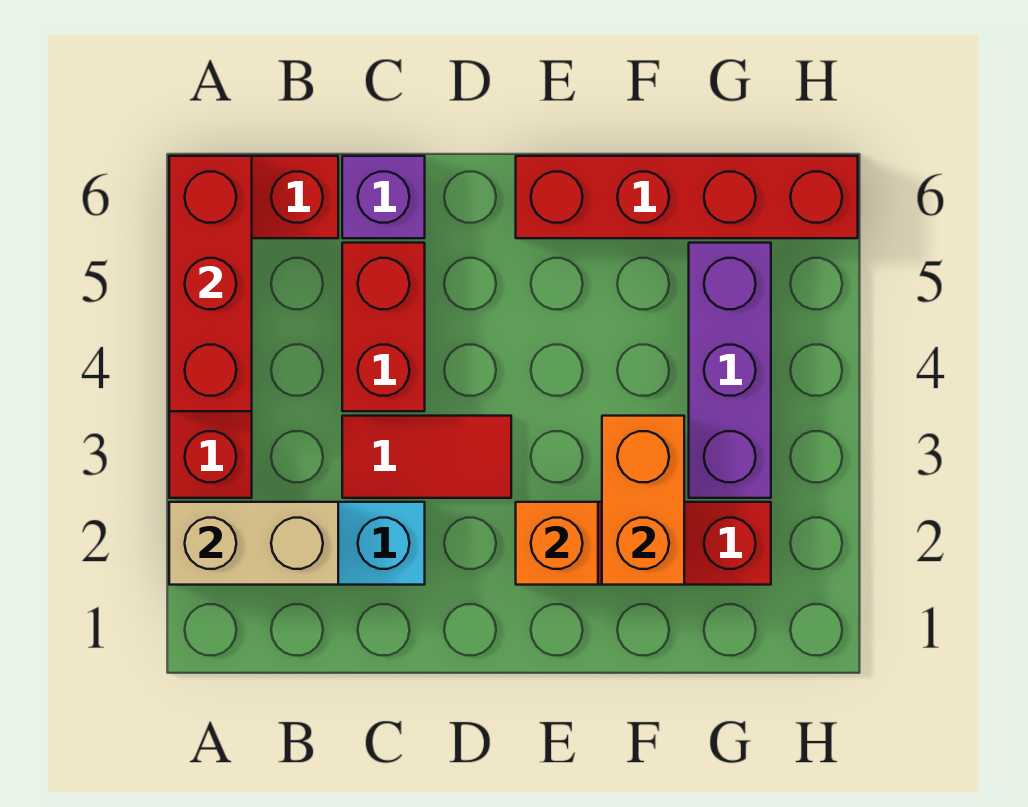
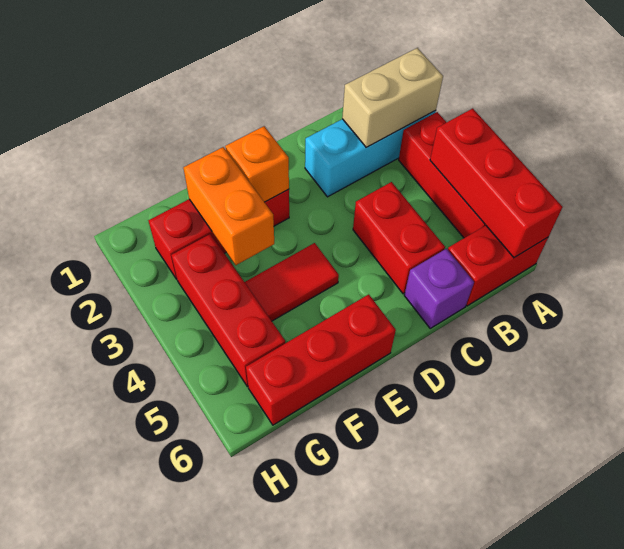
red 1x2 tile [342,416,511,498] -> red 1x2 tile moved to [245,243,339,321]
red 1x4 brick [516,156,858,238] -> red 1x3 brick [246,294,396,425]
purple 1x3 brick [689,243,771,498] -> red 1x3 brick [171,234,285,386]

